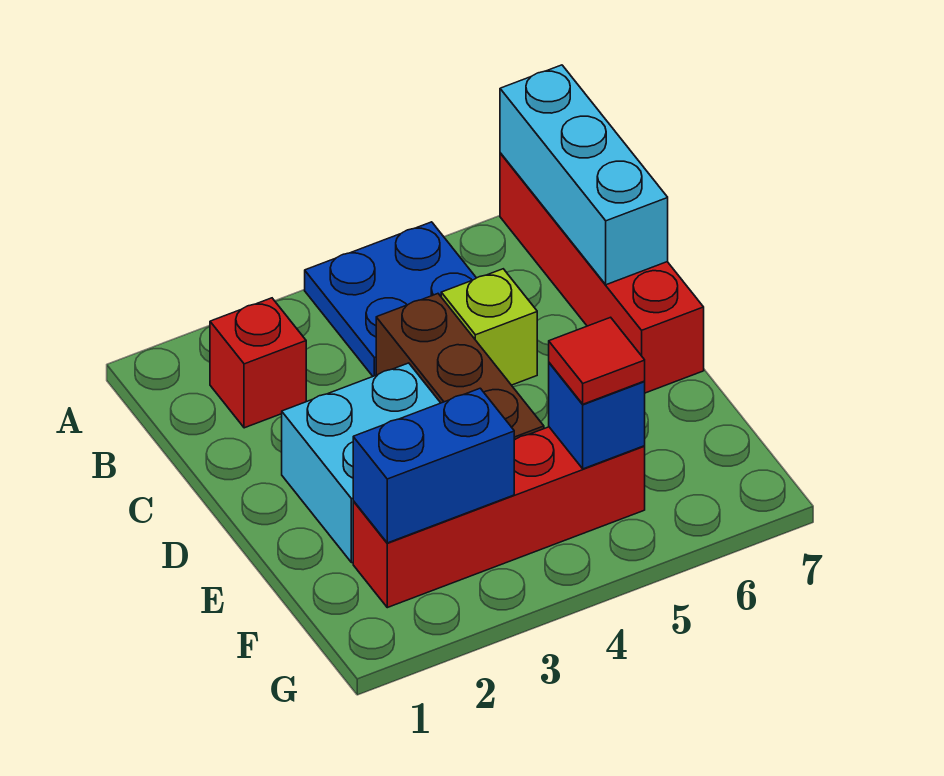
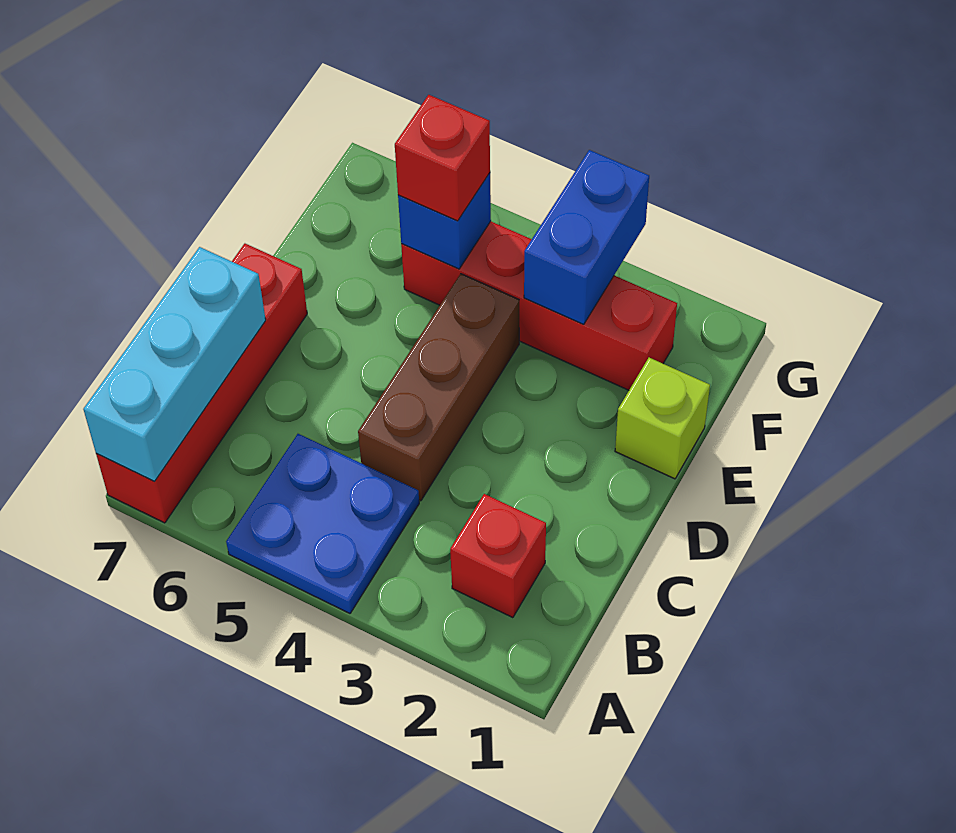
lime 1x1 brick [441,269,537,385] -> lime 1x1 brick moved to [615,358,710,479]
cyan 2x2 brick [282,363,440,563] -> none
blue 1x2 brick [353,388,514,543] -> blue 1x2 brick turned to [524,150,649,324]
red 1x1 tile [549,317,645,404] -> red 1x1 brick [395,95,490,221]

